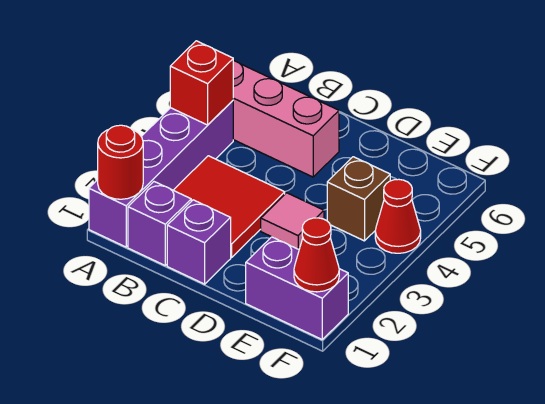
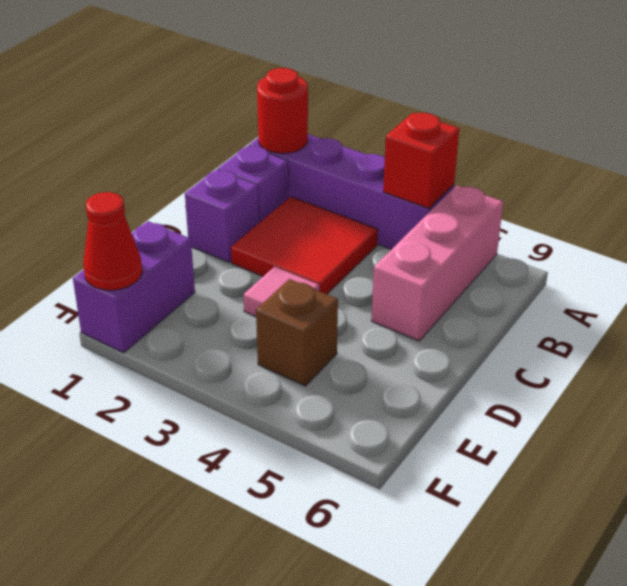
red 1x1 cone [375,179,421,253] -> none

